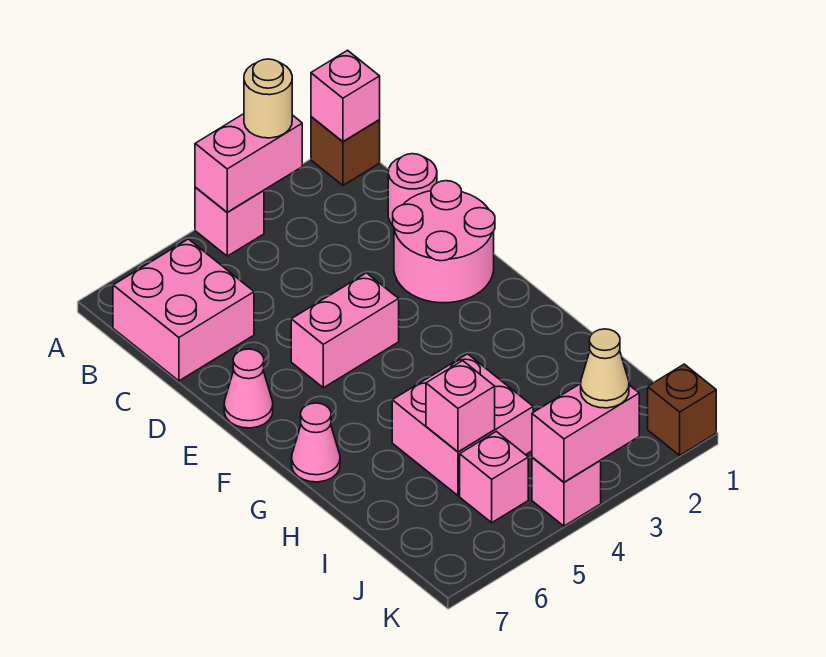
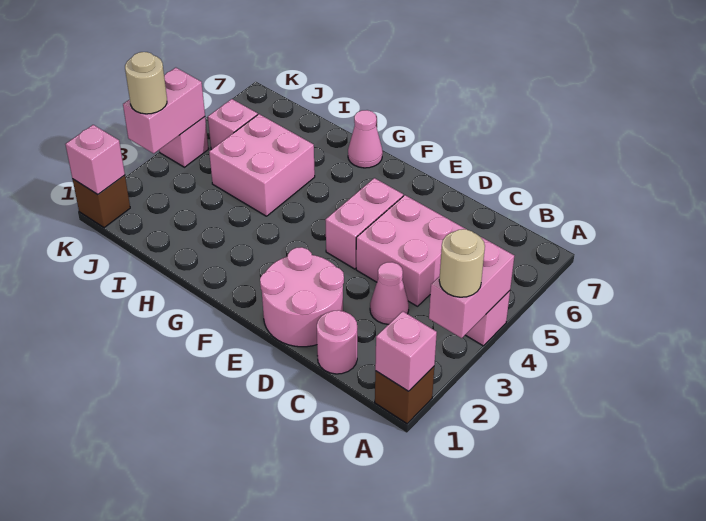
pink 2x2 brick [113,239,254,381] -> pink 2x2 brick moved to [356,195,465,306]
pink 1x1 cone [224,349,273,428] -> pink 1x1 cone moved to [370,262,409,324]
pink 1x1 brick [426,361,495,452] -> pink 1x1 brick moved to [65,125,125,195]
tan 1x1 cone [581,329,629,408] -> tan 1x1 round brick [125,52,167,114]

